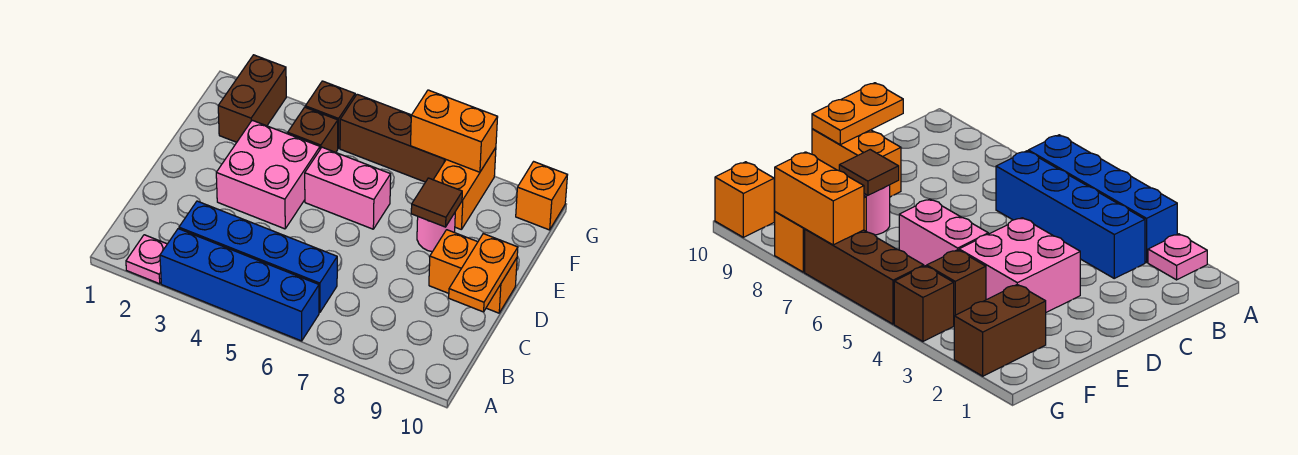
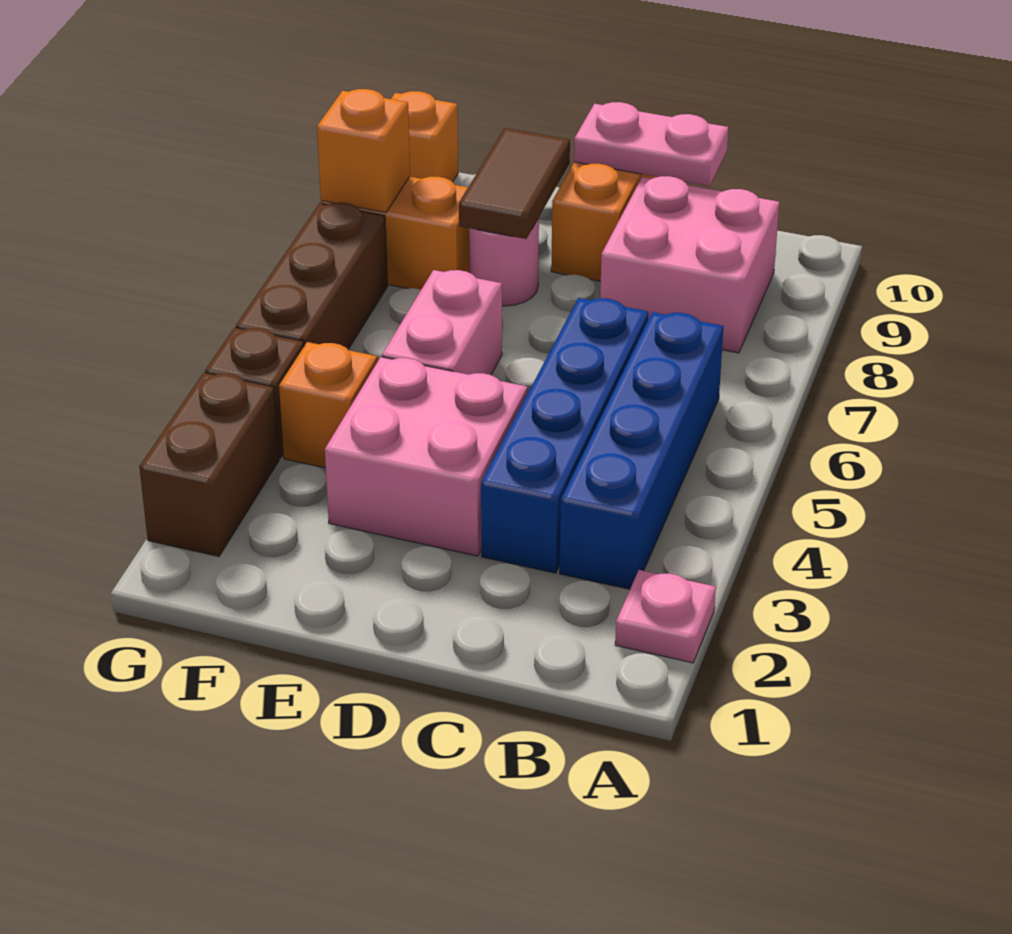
blue 1x4 brick [160,229,319,341] -> blue 1x4 brick moved to [481,298,649,573]
none -> pink 2x2 brick [600,176,779,353]
orange 1x2 plate [449,234,518,312] -> pink 1x2 plate [574,102,729,186]
brown 1x1 tile [411,178,462,227] -> brown 1x2 tile [459,128,570,239]
brown 1x2 brick [218,55,286,142] -> brown 1x2 brick turned to [139,372,279,556]
brown 1x1 brick [288,107,338,152] -> orange 1x1 brick [279,342,377,468]
orange 1x2 brick [411,90,498,172] -> orange 1x1 brick [317,89,410,213]

